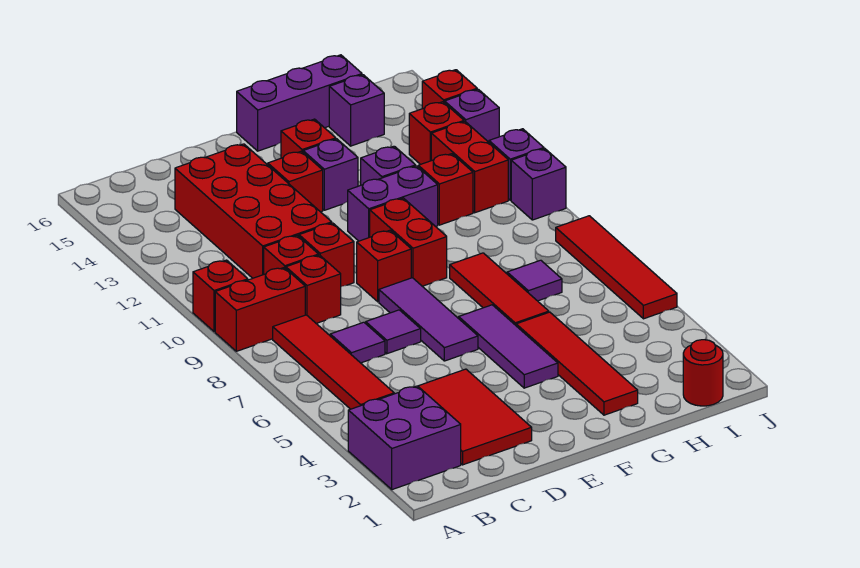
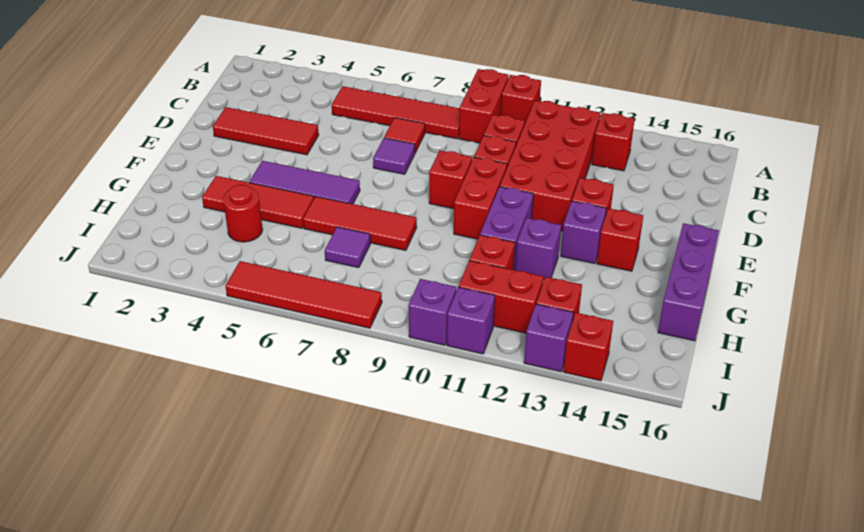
purple 2x2 brick [348,386,461,490] -> none
red 2x3 tile [418,369,532,465] -> red 1x3 tile [213,107,319,155]
purple 1x1 tile [330,322,385,363] -> red 1x1 tile [384,118,425,153]
red 1x1 brick [286,255,341,324] -> red 1x1 brick moved to [592,113,635,171]
red 2x4 brick [175,144,332,278] -> red 2x4 brick turned to [500,101,600,231]
purple 1x3 tile [379,278,478,361] -> none
red 1x2 brick [370,198,447,286] -> red 1x2 brick turned to [454,157,507,239]
red 1x4 tile [516,312,638,415] -> red 1x3 tile [202,176,314,228]
purple 1x1 brick [329,75,384,146] -> none
red 1x1 round brick [683,340,723,406] -> red 1x1 round brick moved to [223,185,263,242]

